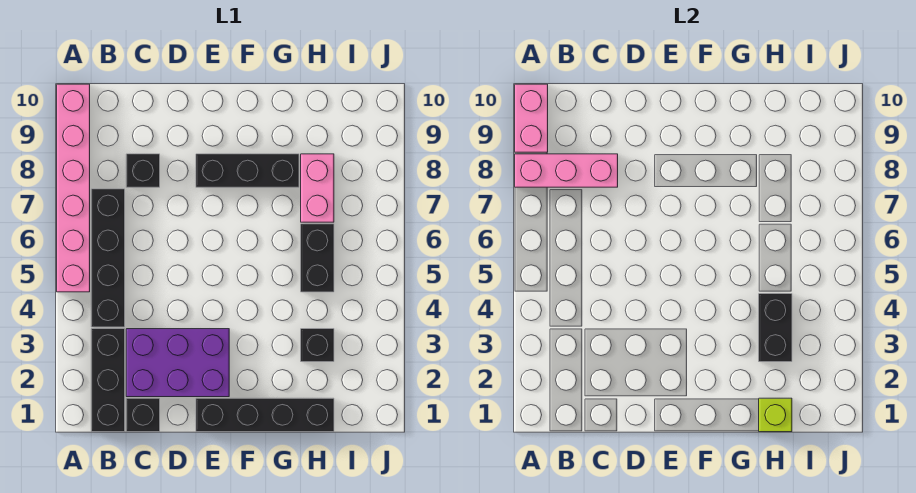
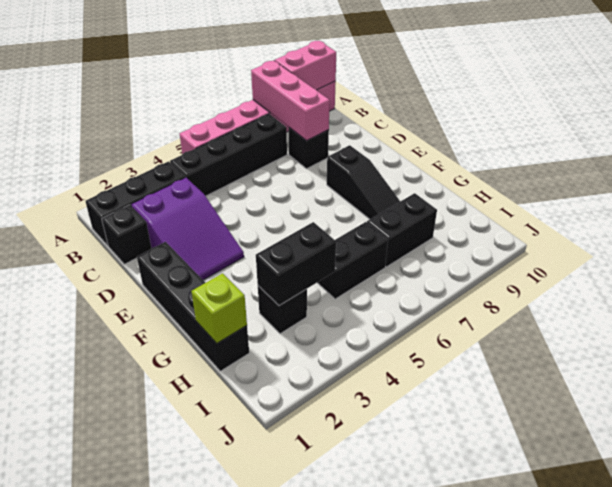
purple 2x3 brick [126,329,229,397] -> purple 2x3 slope [131,177,244,280]
black 1x3 brick [196,154,299,187] -> black 1x3 slope [327,145,400,219]
pink 1x2 brick [301,154,334,222] -> black 1x2 brick [367,193,437,267]

